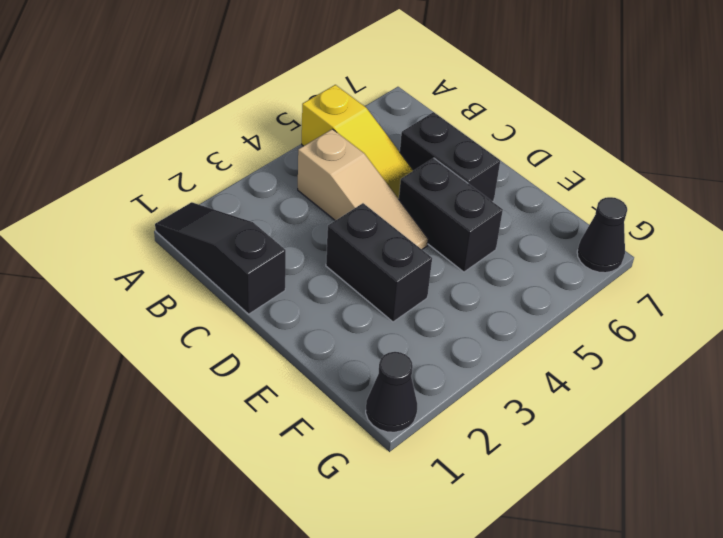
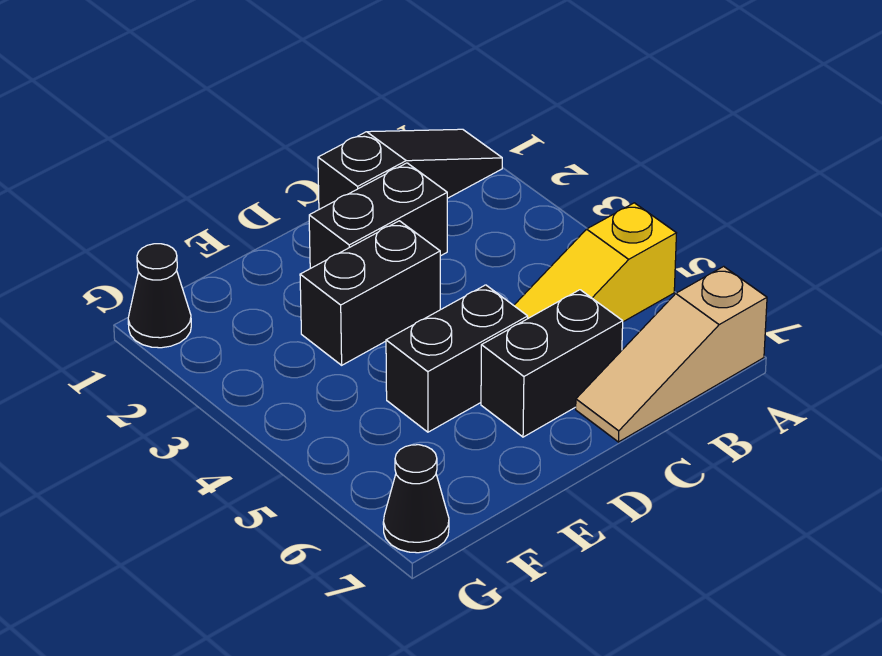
tan 1x3 slope [298,129,428,249] -> tan 1x3 slope moved to [576,266,767,442]
none -> black 1x2 brick [309,163,447,268]

